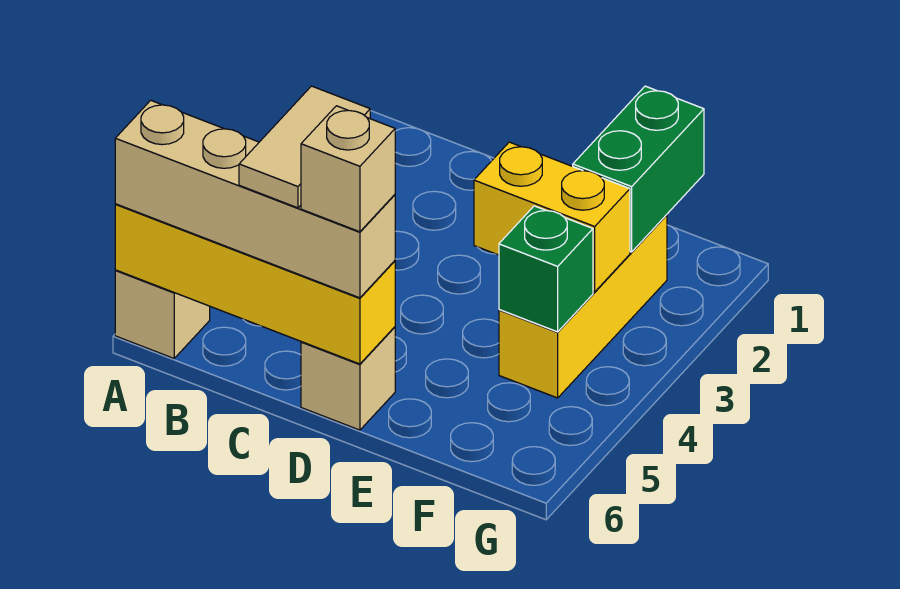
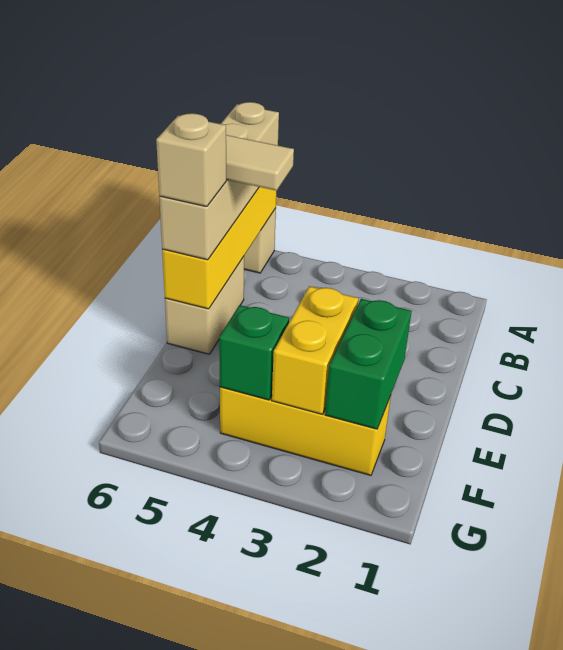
tan 1x1 brick [301,327,395,430] -> tan 1x2 brick [165,257,244,354]
green 1x2 brick [573,86,704,252] -> green 1x2 brick turned to [325,299,412,429]

